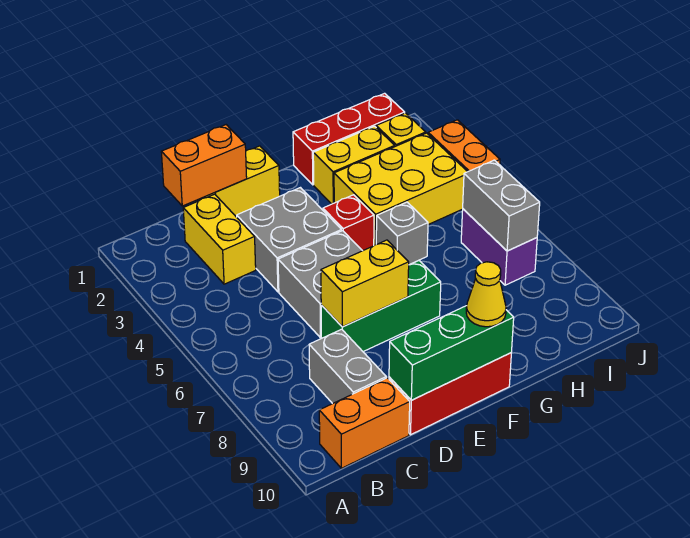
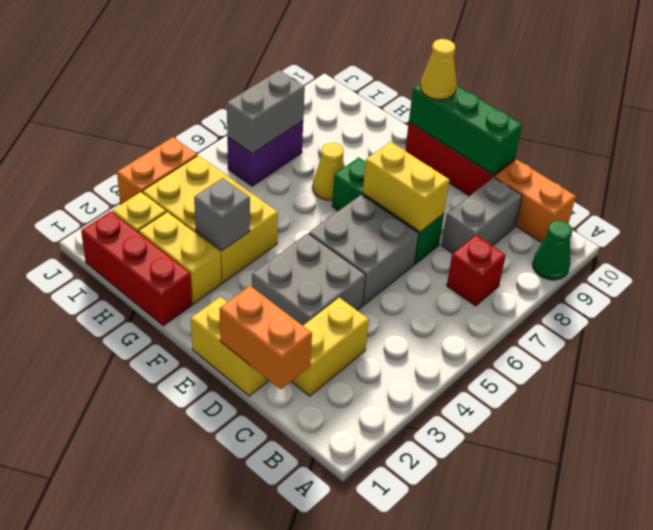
none -> green 1x1 cone [532,221,572,280]
red 1x1 brick [323,195,374,251] -> red 1x1 brick moved to [447,235,506,306]
grey 1x1 brick [376,202,428,265] -> grey 1x1 brick moved to [194,178,250,251]
none -> yellow 1x1 cone [313,143,344,200]

